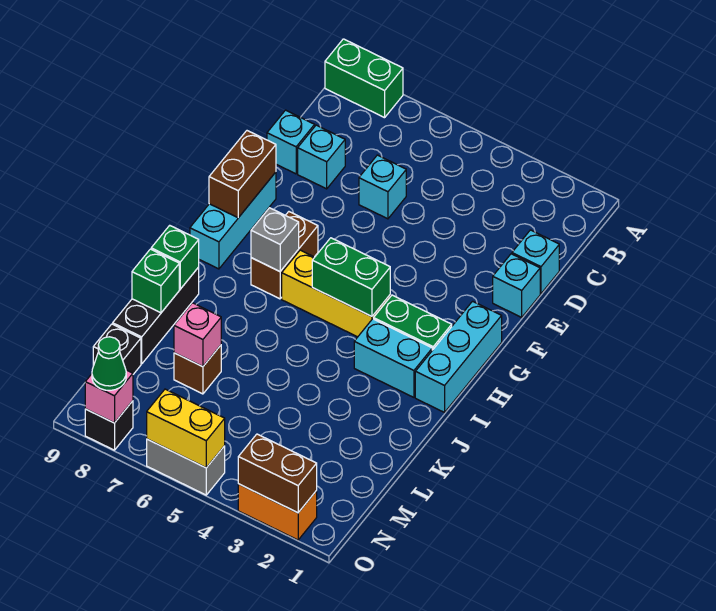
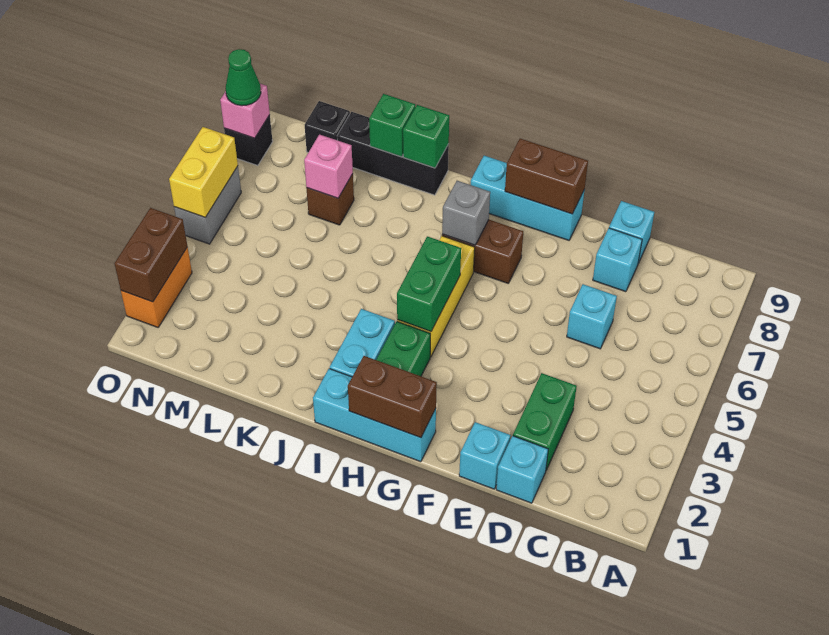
green 1x2 brick [325,39,403,118] -> green 1x2 brick moved to [513,373,577,470]
none -> brown 1x2 brick [348,356,437,438]

